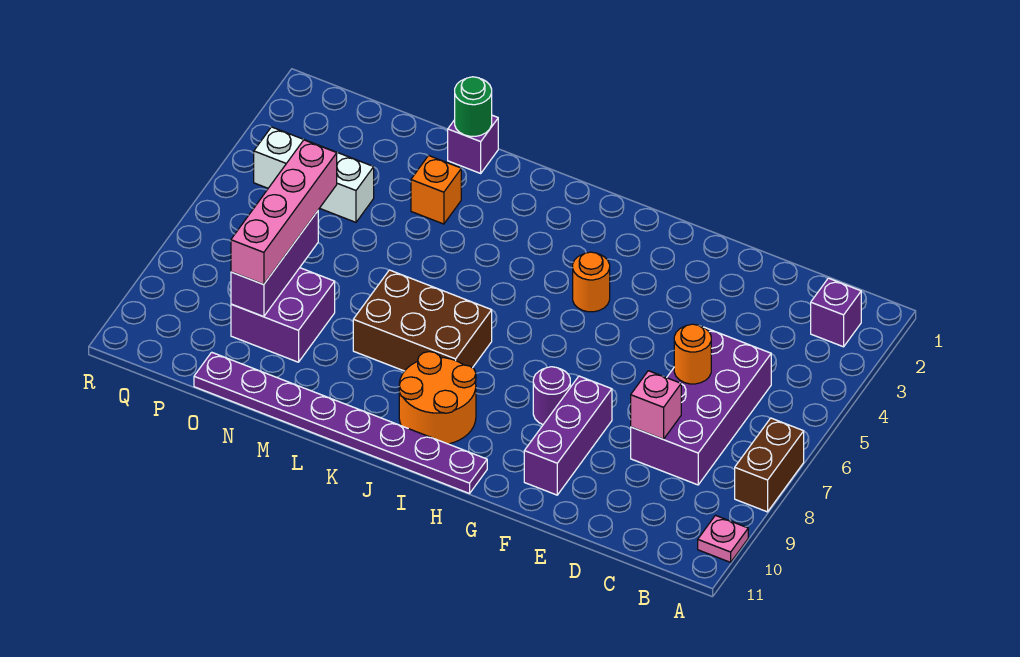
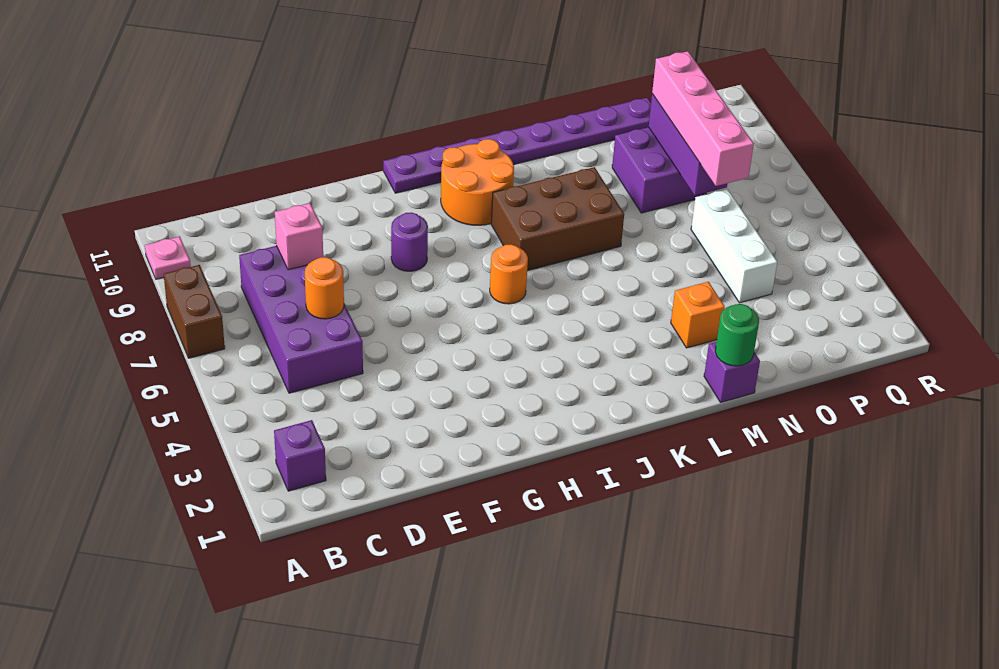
purple 1x3 brick [524,376,612,495] -> none
orange 1x1 round brick [573,252,610,312] -> orange 1x1 round brick moved to [490,244,528,304]
white 1x3 brick [254,127,374,222] -> white 1x3 brick turned to [691,189,777,303]

